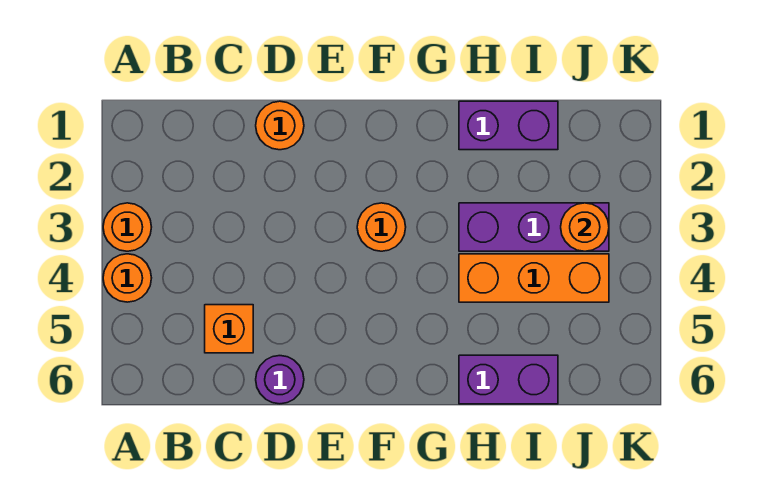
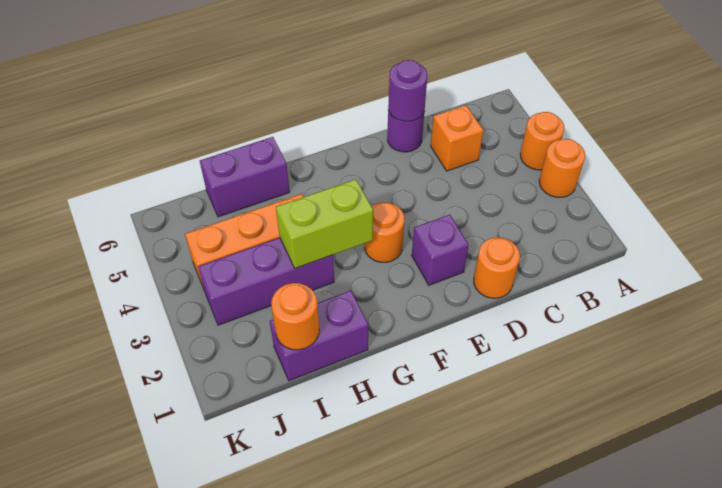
none -> purple 1x1 round brick [388,60,427,121]
none -> purple 1x1 brick [412,215,469,285]
none -> lime 1x2 brick [276,179,373,268]
orange 1x1 round brick [561,203,609,251] -> orange 1x1 round brick moved to [271,283,319,350]

